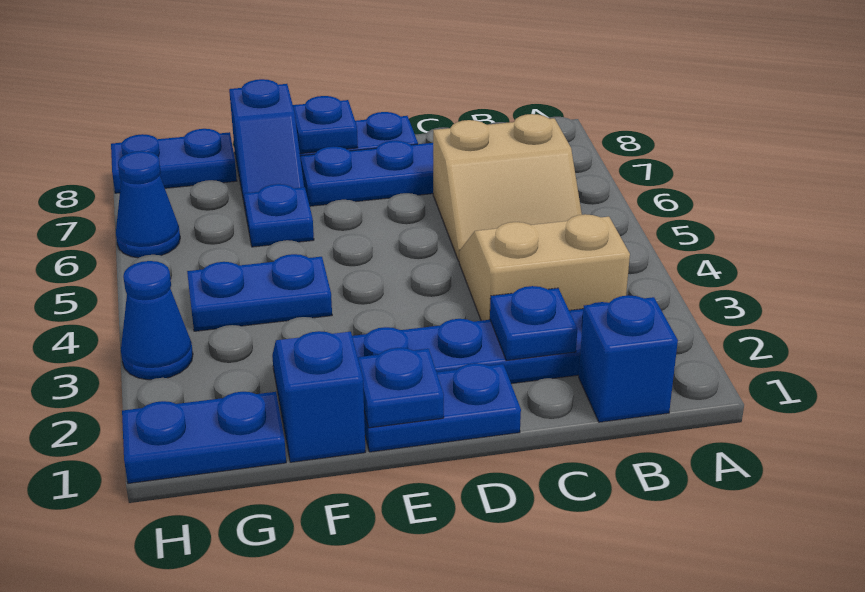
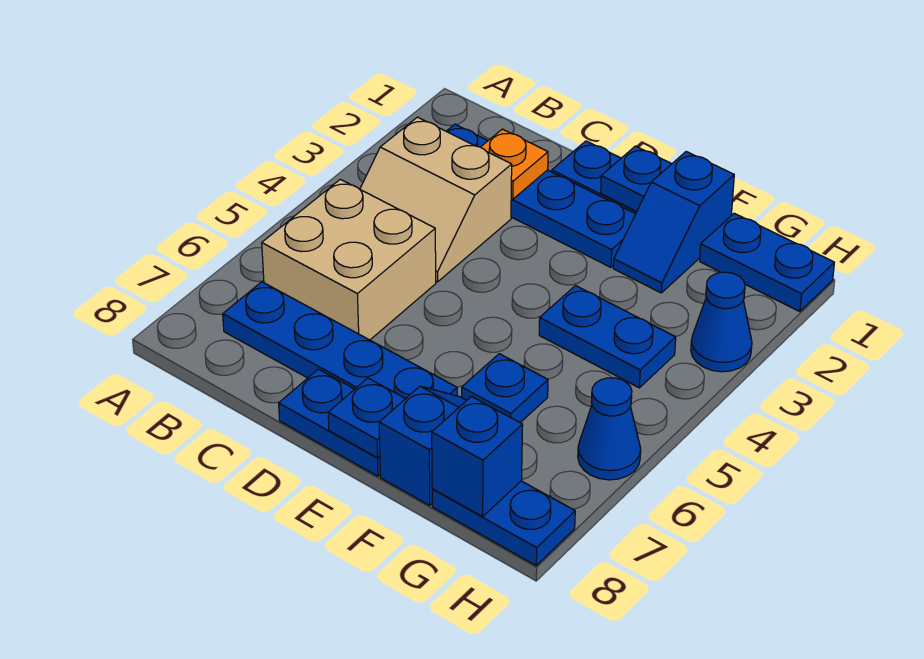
blue 1x1 brick [579,295,678,422] -> blue 1x1 brick moved to [432,397,523,517]
tan 2x2 slope [433,114,582,261] -> tan 2x2 brick [262,179,436,340]
blue 1x1 plate [490,286,577,360] -> orange 1x1 plate [481,129,548,199]

